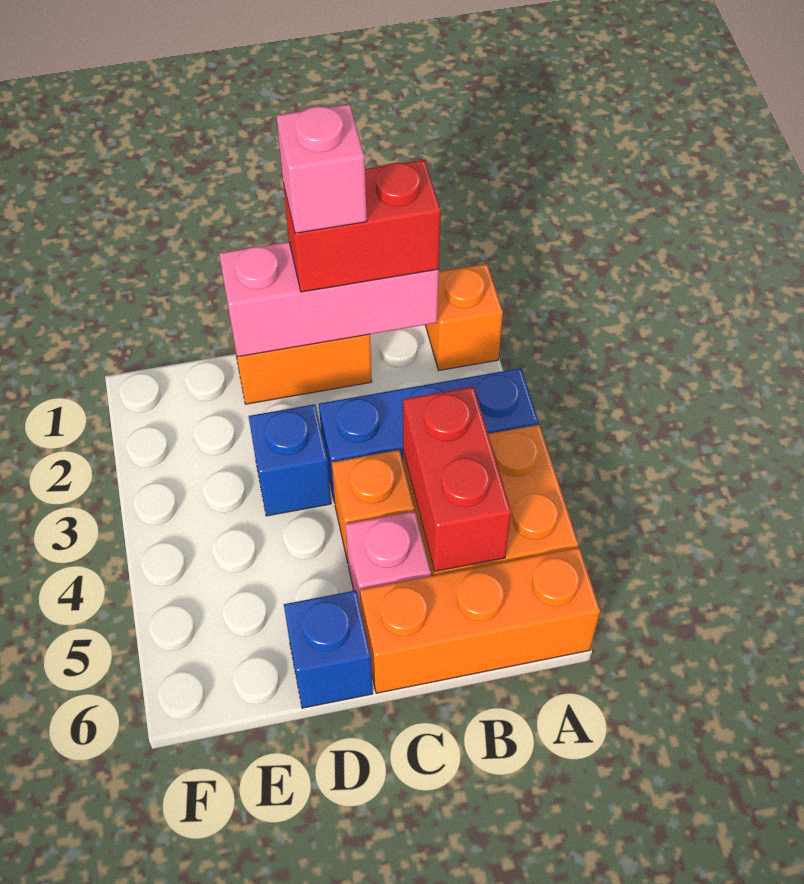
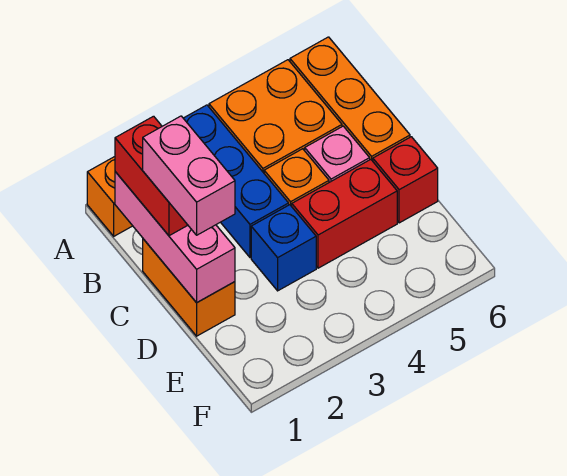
red 1x2 brick [403,387,511,571] -> red 1x2 brick moved to [292,159,397,268]
pink 1x1 brick [276,104,367,233] -> pink 1x2 brick [143,116,235,235]
blue 1x1 brick [284,590,373,708] -> red 1x1 brick [373,137,438,223]

